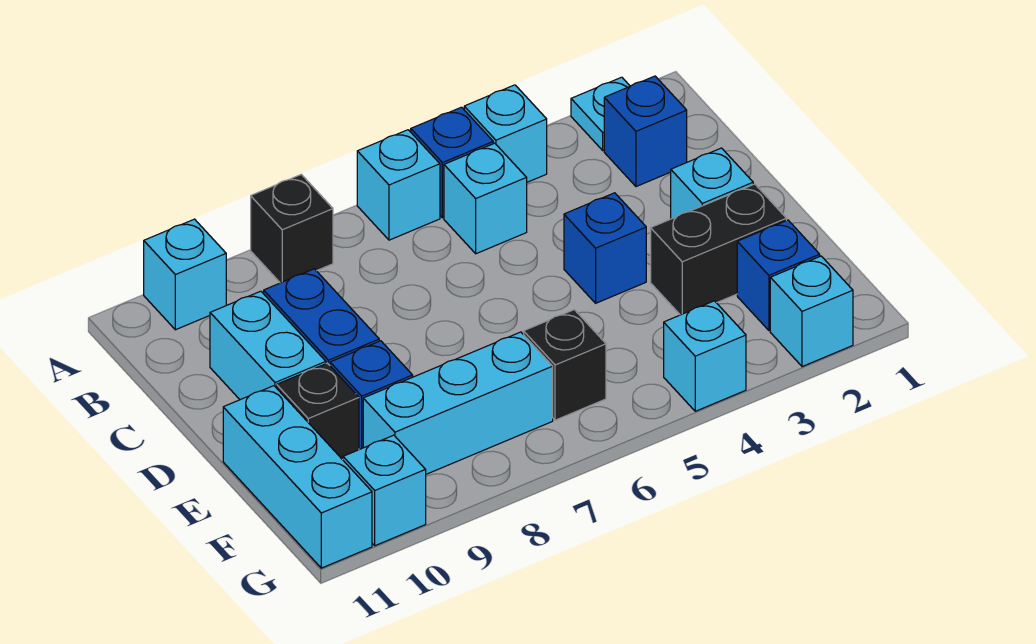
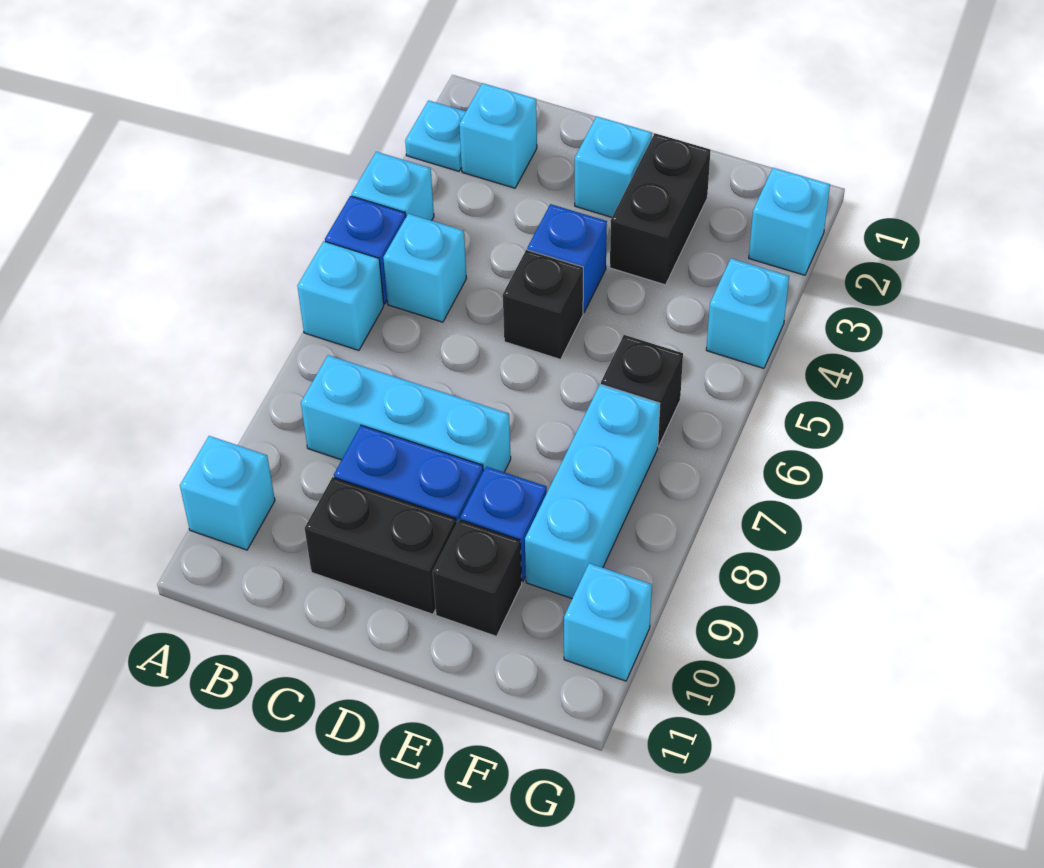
black 1x1 brick [251,174,333,283] -> black 1x1 brick moved to [503,250,583,359]
blue 1x1 brick [604,76,687,187] -> cyan 1x1 brick [459,83,537,188]
cyan 1x2 brick [210,291,326,400] -> black 1x2 brick [305,477,456,614]
cyan 1x3 brick [223,386,372,568] -> cyan 1x3 brick moved to [301,355,511,472]
blue 1x1 brick [737,220,820,330] -> none

